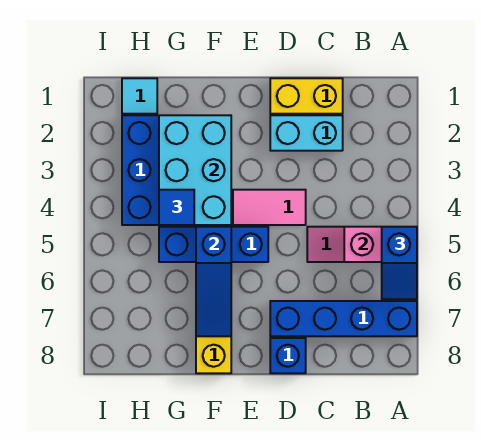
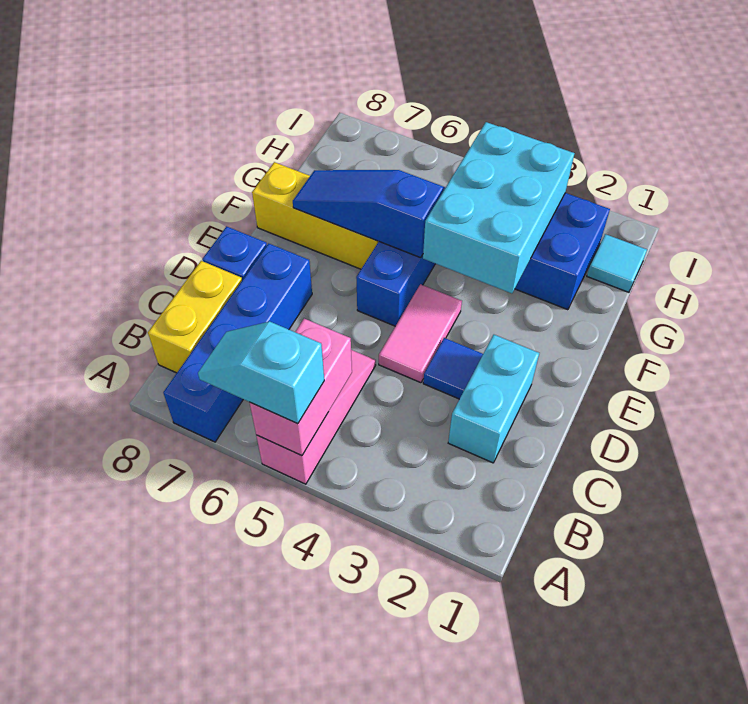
blue 1x2 slope [382,227,417,299] -> cyan 1x2 slope [198,322,324,424]
yellow 1x2 brick [270,78,343,114] -> yellow 1x2 brick moved to [148,261,242,373]
cyan 2x3 brick [159,115,231,225] -> cyan 2x3 brick turned to [423,122,574,293]
blue 1x1 tile [159,190,194,225] -> blue 1x1 tile moved to [423,338,483,399]

